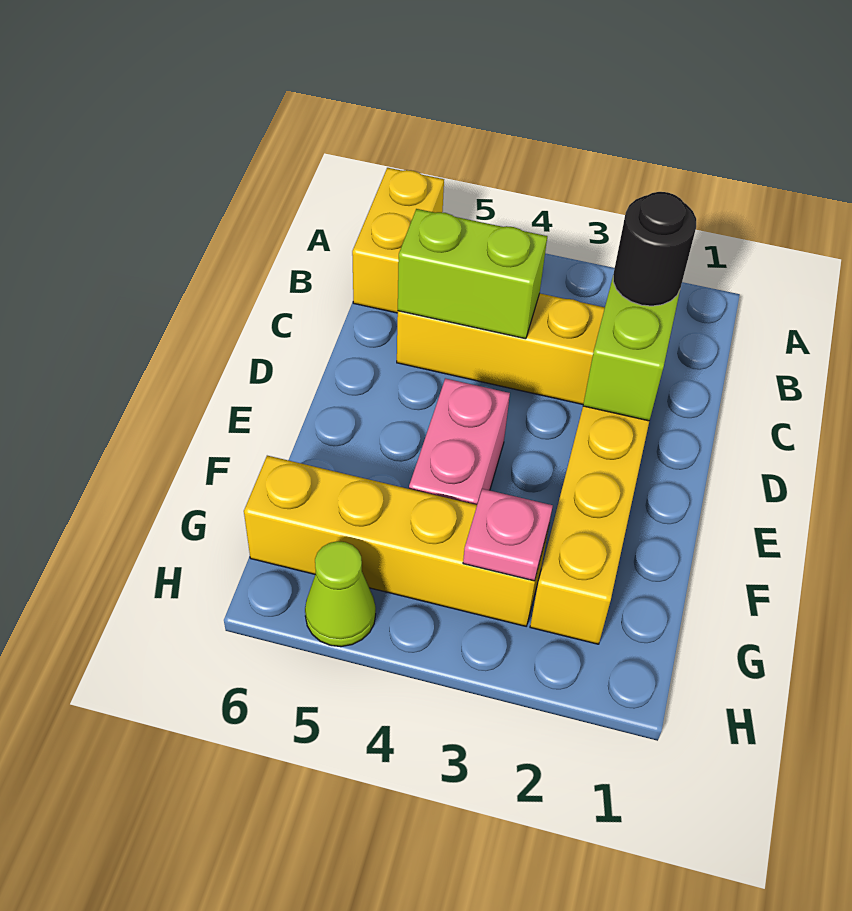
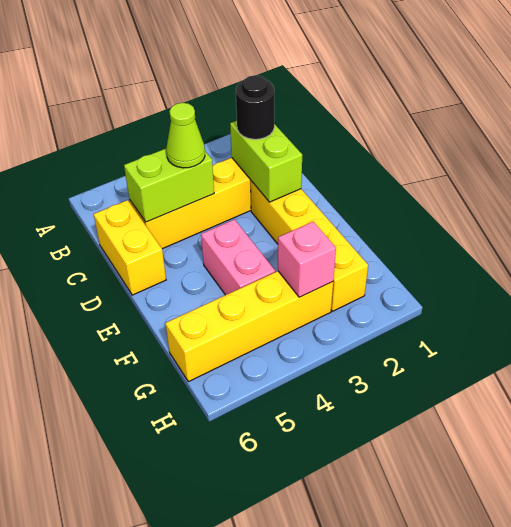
yellow 1x2 brick [352,168,444,313] -> yellow 1x2 brick moved to [94,200,166,295]
pink 1x1 plate [463,489,553,581] -> pink 1x1 brick [278,222,336,297]
lime 1x1 cone [305,541,376,647] -> lime 1x1 cone moved to [166,103,205,168]

